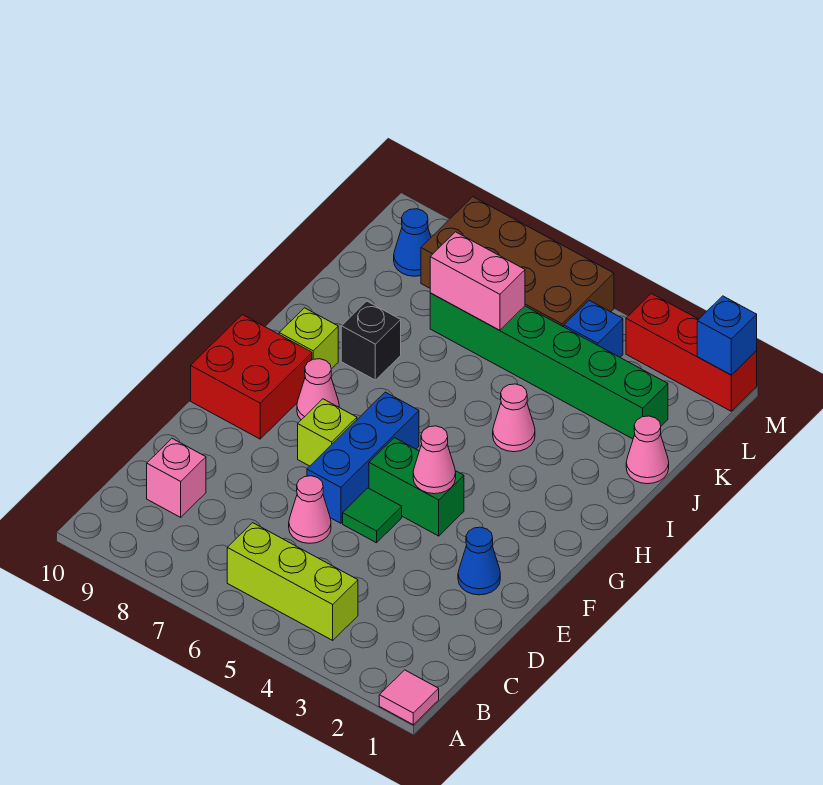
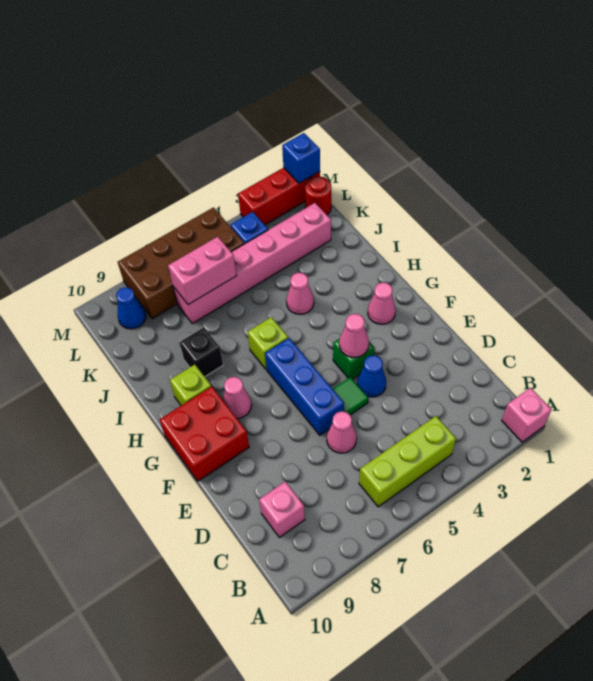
pink 1x1 tile [379,670,439,725] -> pink 1x1 brick [502,388,552,442]
blue 1x1 cone [458,527,500,595] -> blue 1x1 cone moved to [357,355,386,397]
green 1x2 brick [369,438,464,536] -> green 1x1 brick [333,339,375,379]
lime 1x1 brick [298,399,357,466] -> lime 1x1 brick moved to [248,317,288,370]
pink 1x1 cone [626,416,669,484] -> pink 1x1 cone moved to [368,282,396,324]
green 1x6 brick [430,293,668,439] -> pink 1x6 brick [173,203,331,324]
none -> red 1x1 round brick [305,176,331,215]

